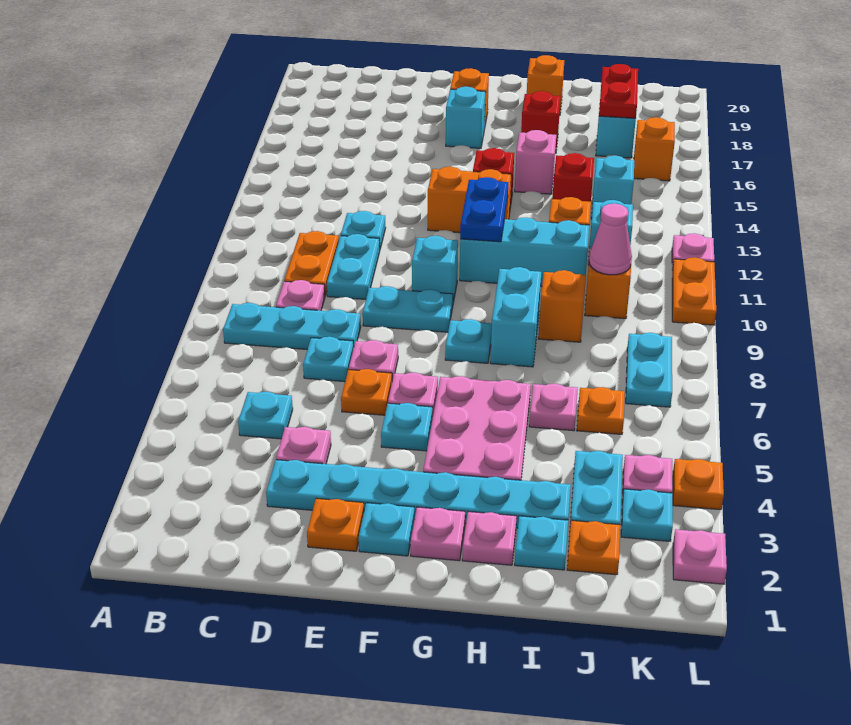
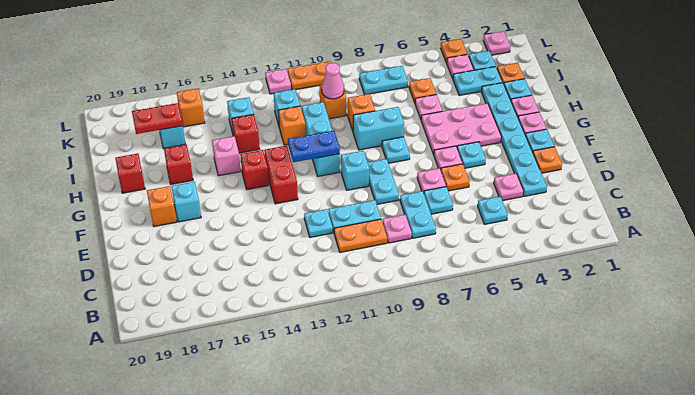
cyan 1x3 plate [223,303,361,349] -> cyan 1x2 plate [400,191,436,238]
orange 1x2 brick [428,167,511,233] -> red 1x2 brick [264,146,298,204]
orange 1x1 brick [527,55,564,115] -> red 1x1 brick [115,154,145,193]

